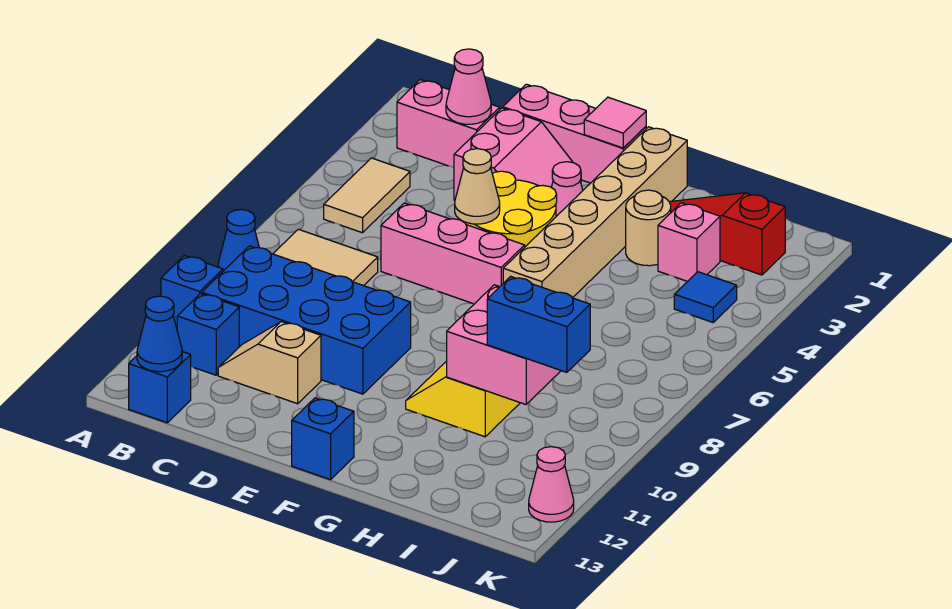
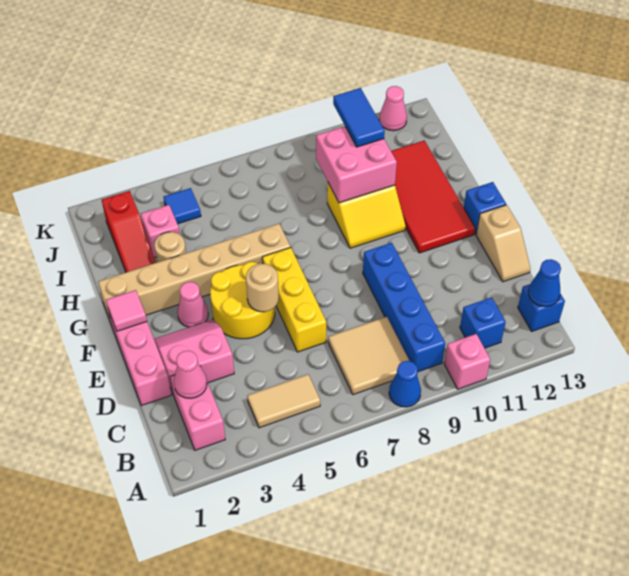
blue 1x1 brick [161,256,223,328] -> pink 1x1 brick [444,334,490,389]
blue 2x4 brick [202,246,411,394] -> blue 1x4 brick [363,243,445,372]
tan 1x2 slope [218,322,321,404] -> tan 1x2 slope moved to [476,205,531,282]
pink 1x3 brick [381,203,525,304] -> yellow 1x3 brick [262,247,326,352]
tan 1x1 cone [455,149,500,224] -> tan 1x1 round brick [246,264,279,312]
none -> red 2x4 tile [391,141,475,253]
blue 1x2 brick [487,276,590,372] -> blue 1x2 tile [333,88,385,147]

